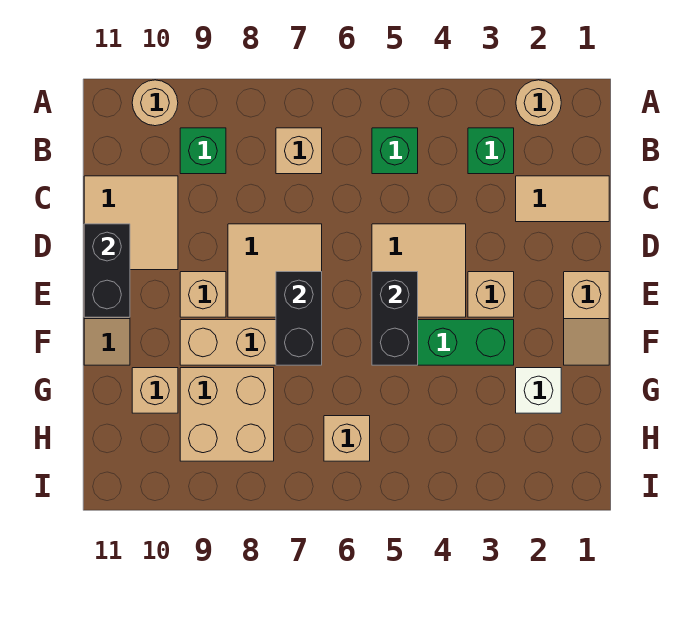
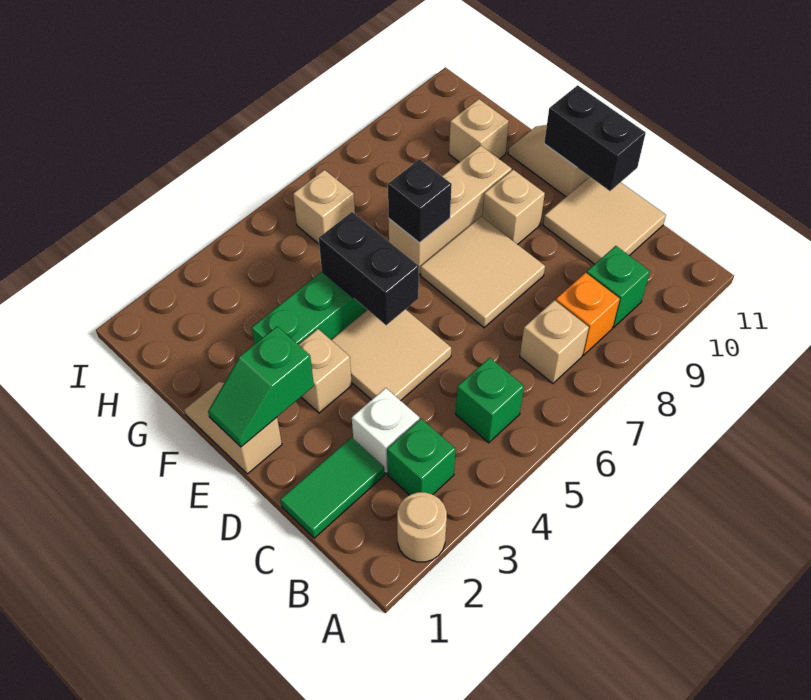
tan 1x1 round brick [132,80,178,126] -> none
none -> orange 1x1 brick [556,273,620,355]
tan 1x2 tile [516,176,609,222] -> green 1x2 tile [280,438,384,538]
none -> green 1x2 slope [208,326,314,447]
black 1x2 brick [276,272,322,365] -> black 1x1 brick [388,159,452,243]
white 1x1 brick [516,368,561,413] -> white 1x1 brick moved to [352,388,419,474]
tan 2x2 brick [180,368,274,461] -> none

